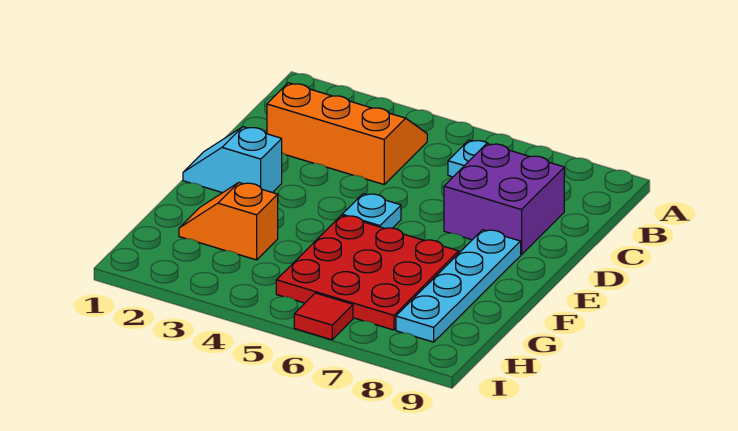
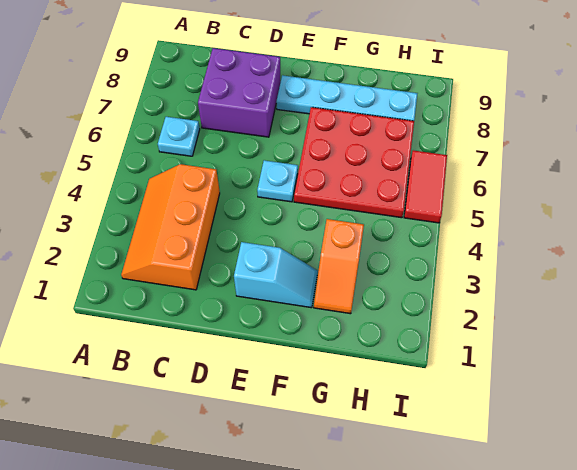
cyan 1x2 slope [183,127,282,193] -> cyan 1x2 slope turned to [234,242,318,308]
red 1x1 tile [294,293,353,340] -> red 1x2 tile [404,150,447,223]

